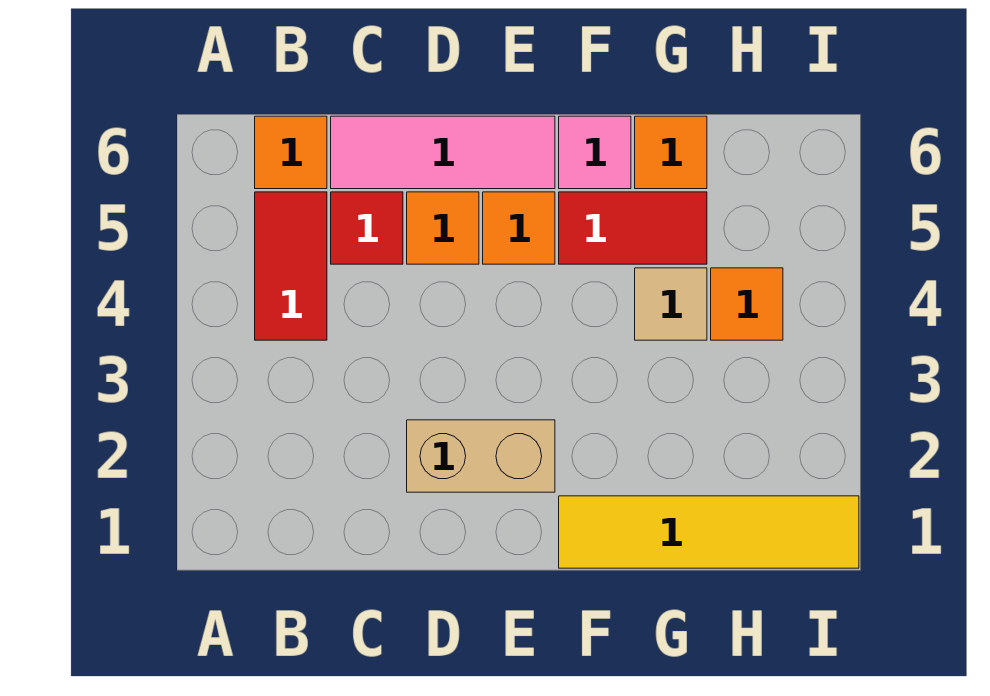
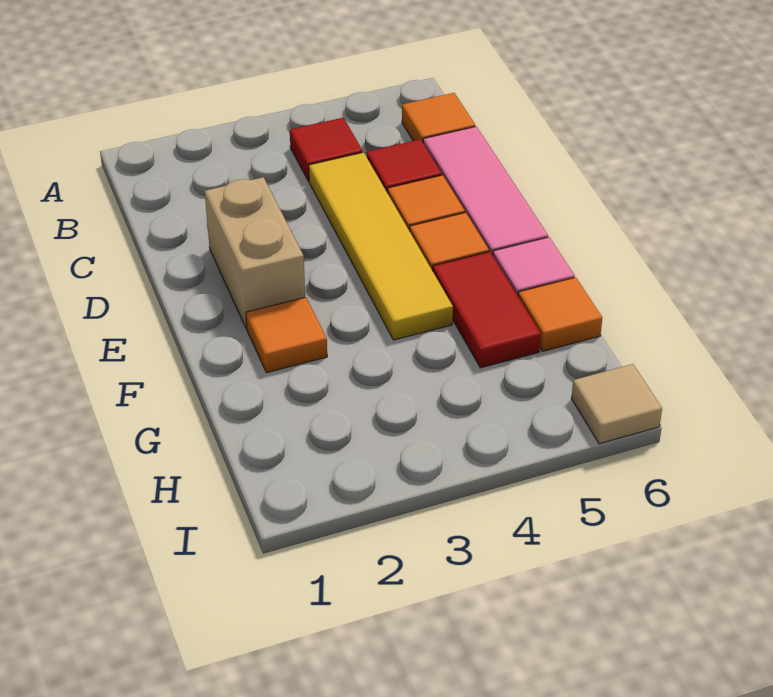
red 1x2 tile [255,192,327,340] -> red 1x1 tile [290,118,363,181]
yellow 1x4 tile [559,496,859,568] -> yellow 1x4 tile moved to [309,152,453,340]
tan 1x1 tile [635,268,707,340] -> tan 1x1 tile moved to [571,364,662,444]
orange 1x1 tile [711,268,783,340] -> orange 1x1 tile moved to [246,297,327,373]

